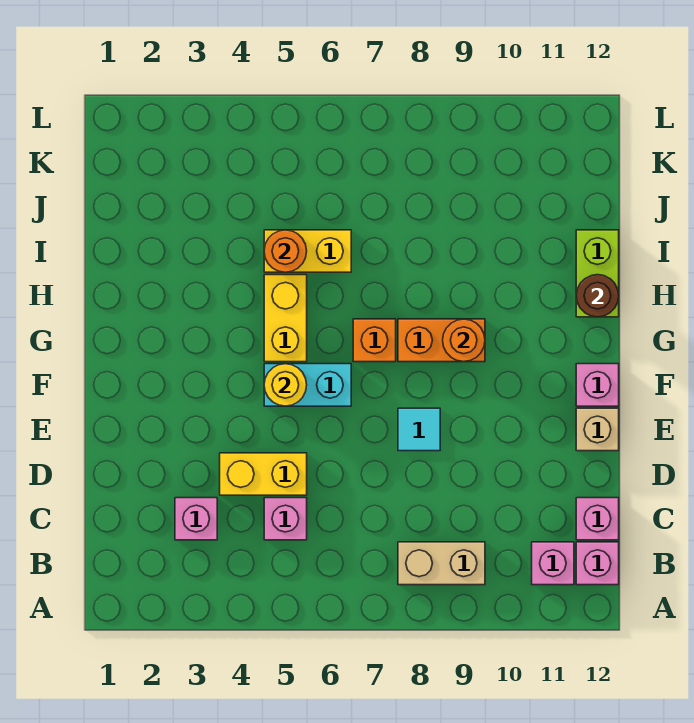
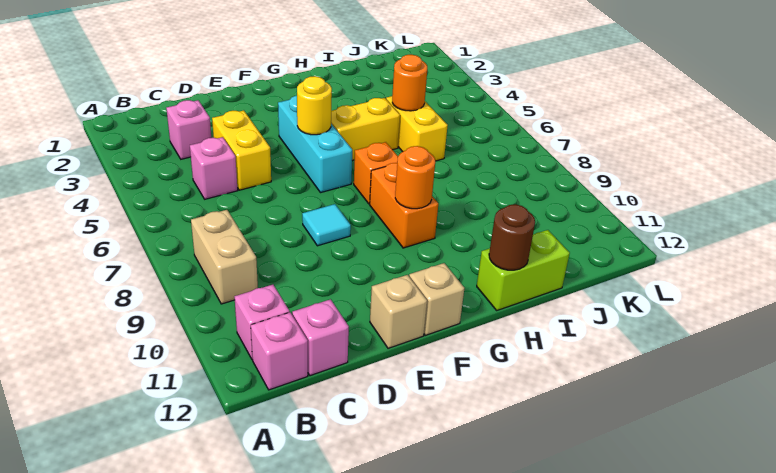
cyan 1x2 brick [264,364,351,406] -> cyan 1x3 brick [278,96,352,193]
pink 1x1 brick [576,364,619,406] -> tan 1x1 brick [409,263,464,335]

